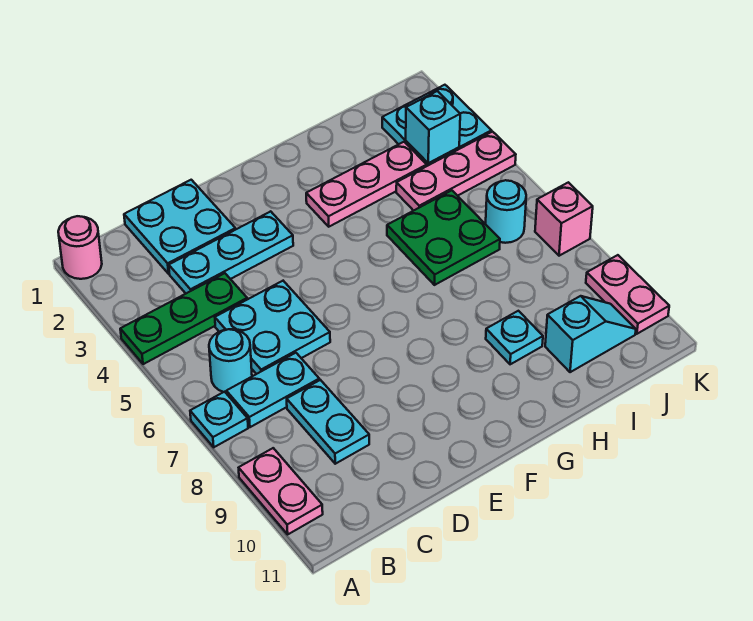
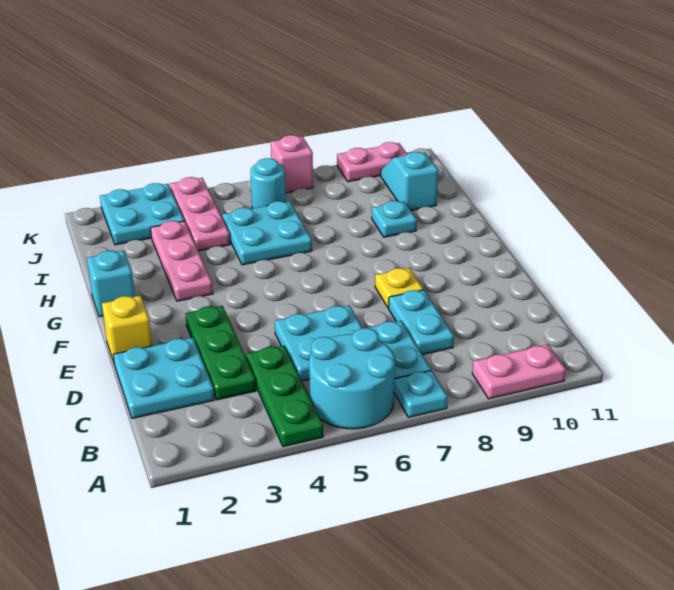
pink 1x1 round brick [58,216,102,279] -> none
cyan 1x1 round brick [209,329,252,393] -> cyan 2x2 round brick [309,328,395,429]
cyan 1x3 plate [169,211,293,293] -> green 1x3 plate [185,306,256,400]
cyan 1x2 plate [287,380,369,464] -> cyan 1x2 plate turned to [389,290,454,355]
none -> yellow 1x1 brick [102,296,152,365]
none -> yellow 1x1 plate [375,268,423,308]
green 2x2 plate [387,190,500,285] -> cyan 2x2 plate [222,201,312,265]
cyan 1x1 brick [406,91,460,163] -> cyan 1x1 brick moved to [87,251,135,317]

